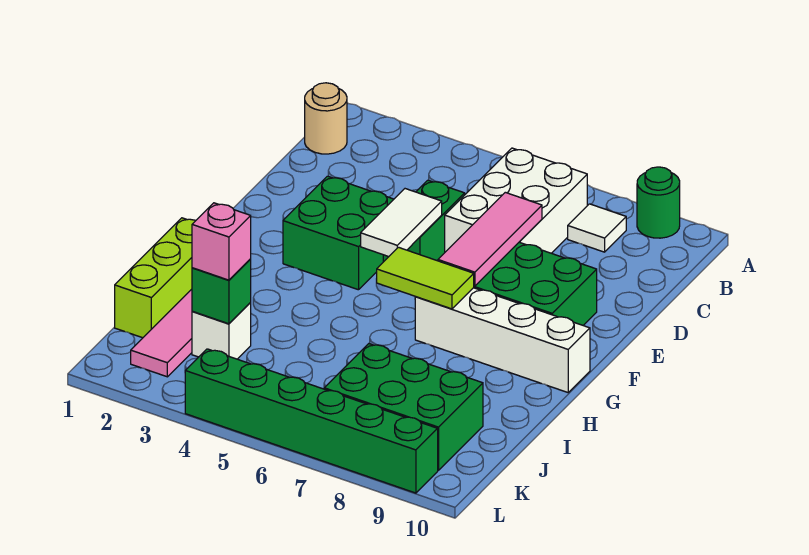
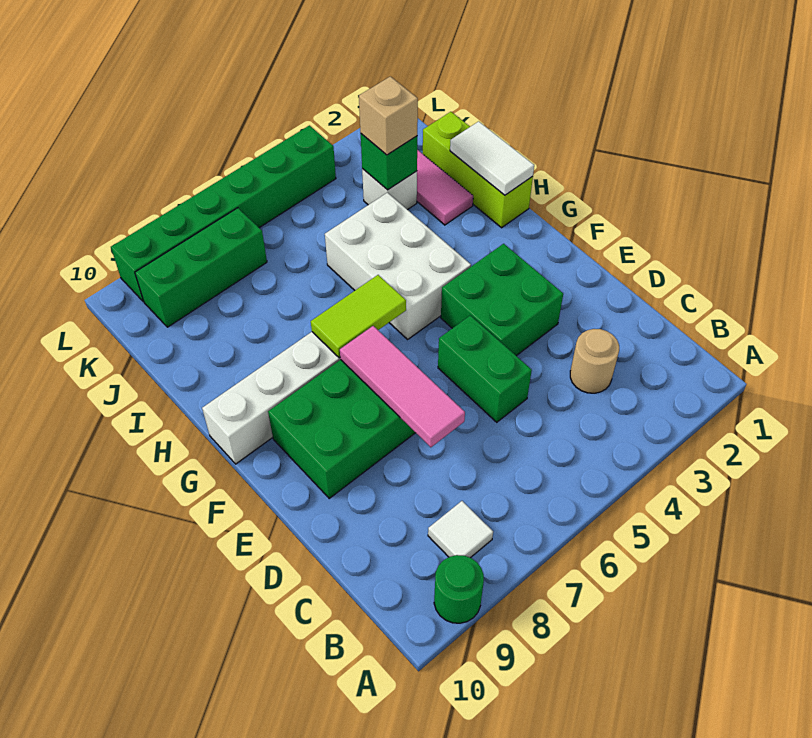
tan 1x1 round brick [305,83,347,154] -> tan 1x1 round brick moved to [570,329,619,393]
white 2x3 brick [445,148,587,253] -> white 2x3 brick moved to [325,193,471,339]
white 1x2 tile [361,189,442,257] -> white 1x2 tile moved to [450,121,534,195]
pink 1x1 brick [192,203,251,280] -> tan 1x1 brick [359,76,418,155]
green 2x3 brick [324,344,483,470] -> green 1x3 brick [135,208,267,327]

